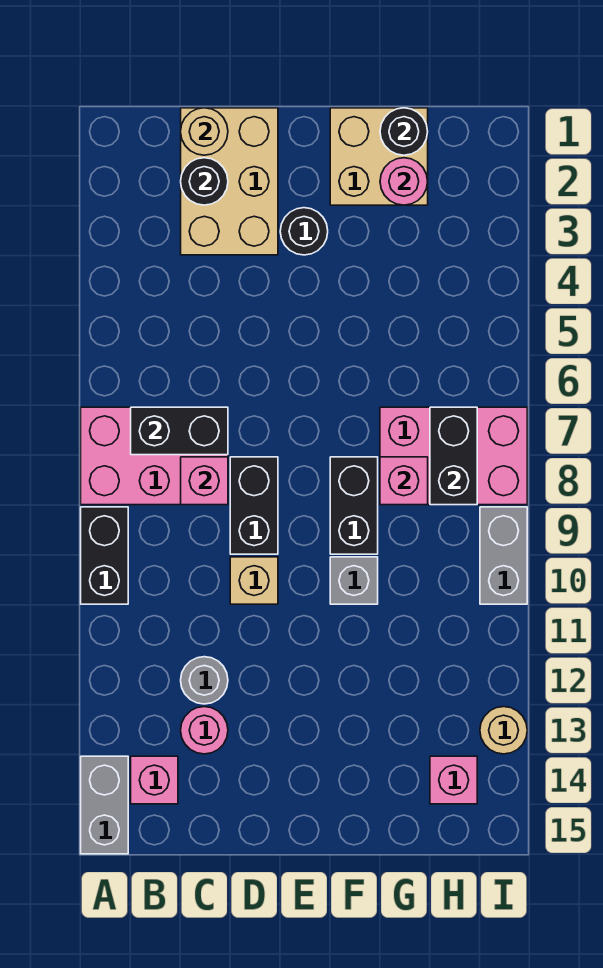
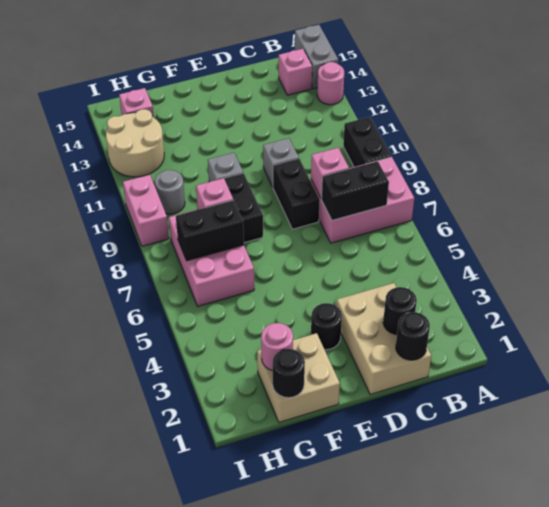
tan 1x1 round brick [181,108,228,155] -> black 1x1 round brick [396,312,430,360]
grey 1x1 round brick [181,657,228,704] -> grey 1x1 round brick moved to [155,170,185,214]
pink 1x1 round brick [181,707,228,754] -> pink 1x1 round brick moved to [317,62,344,105]
tan 1x1 brick [230,557,278,604] -> grey 1x1 brick [263,138,299,187]
pink 2x3 brick [380,407,527,505] -> pink 2x3 brick turned to [169,209,254,306]
black 1x2 brick [430,407,477,505] -> black 1x2 brick turned to [176,200,244,261]
grey 1x2 brick [480,507,527,604] -> pink 1x2 brick [123,175,169,246]
tan 1x1 round brick [480,707,527,754] -> tan 2x2 round brick [106,109,164,177]

